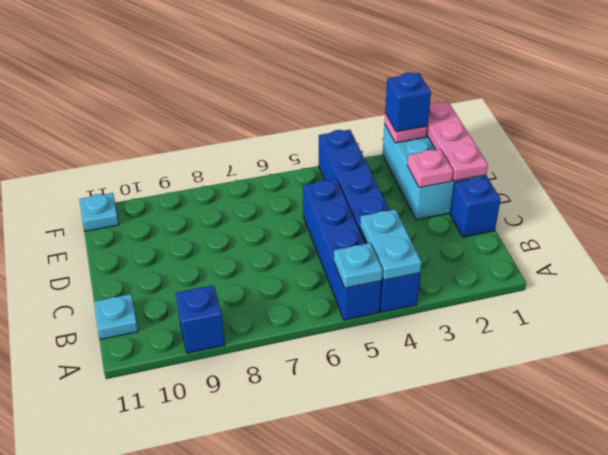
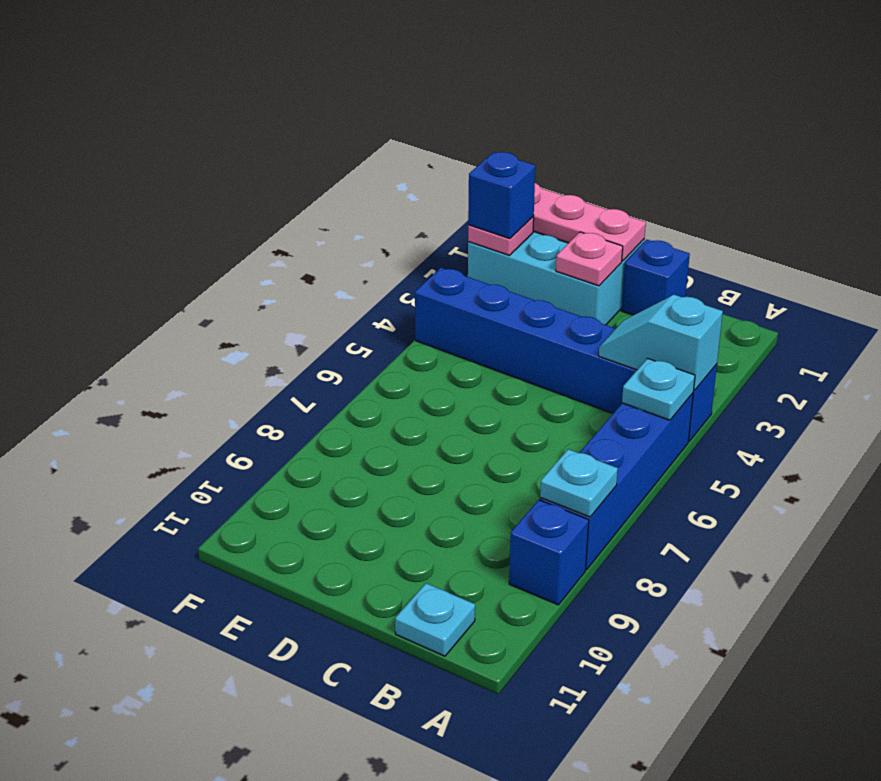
cyan 1x2 plate [360,209,422,280] -> cyan 1x2 slope [599,295,723,391]
blue 1x4 brick [303,179,382,320] -> blue 1x4 brick turned to [540,393,693,570]
cyan 1x1 plate [79,193,119,231] -> cyan 1x1 plate moved to [540,449,618,517]

